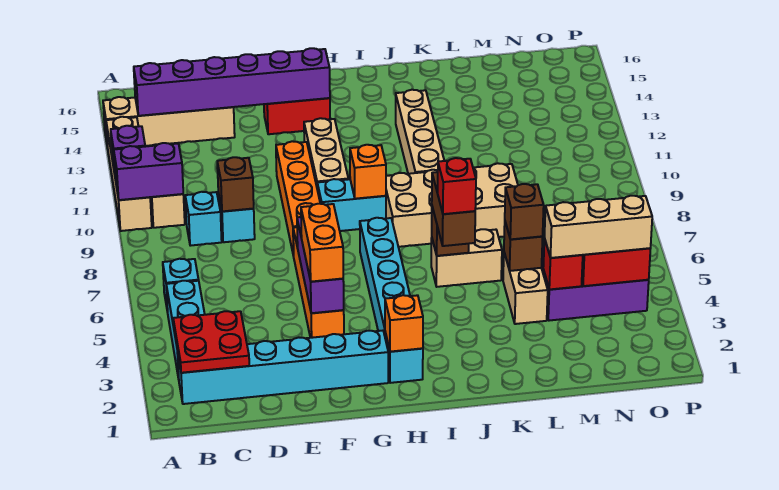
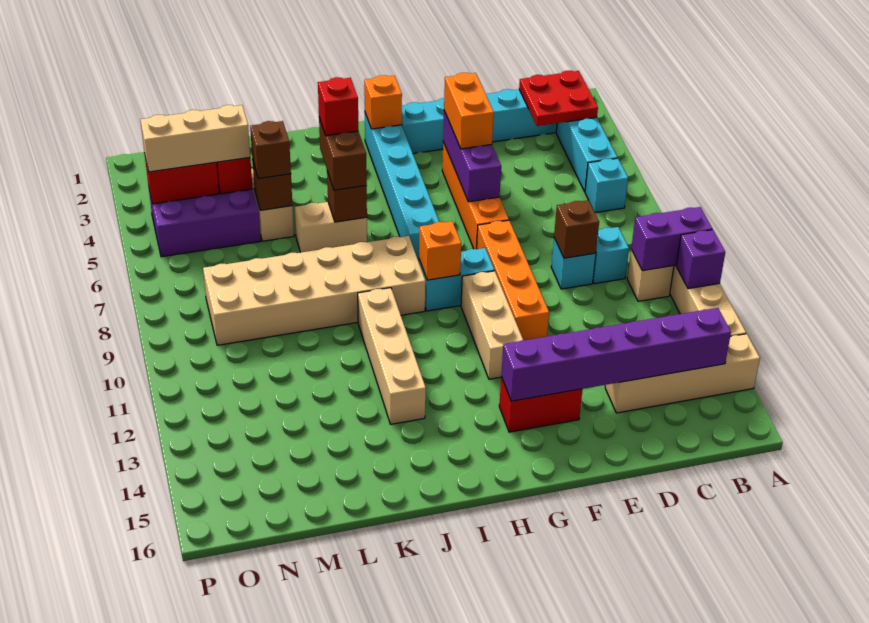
tan 2x4 brick [386,163,518,247] -> tan 2x6 brick [203,236,426,345]

